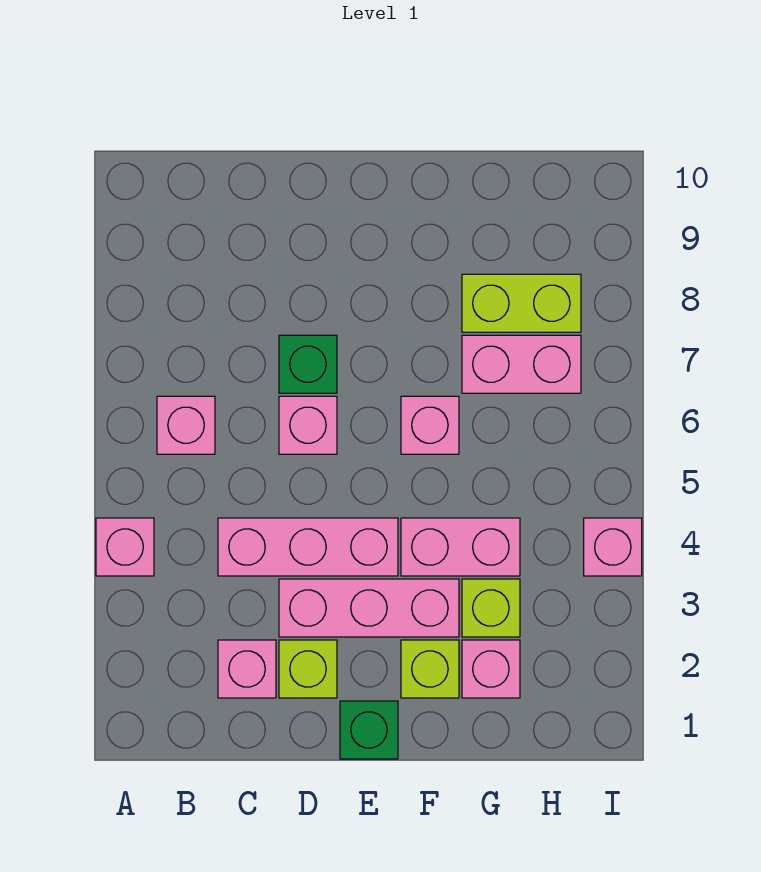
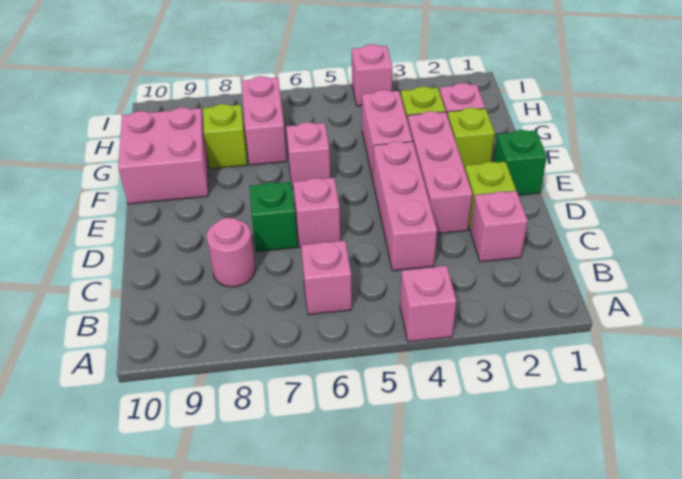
none -> pink 1x1 round brick [207,218,255,287]
none -> pink 2x2 brick [118,107,209,204]
lime 1x2 brick [462,274,581,332] -> lime 1x1 brick [203,104,247,169]

